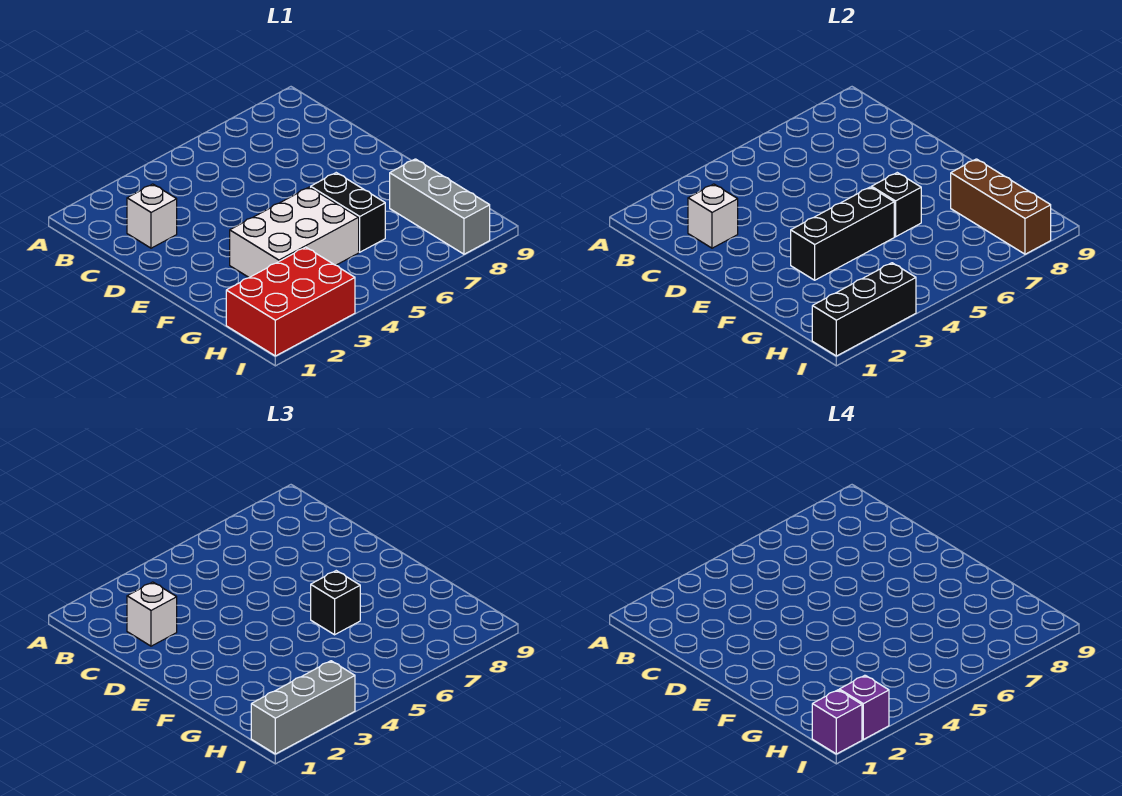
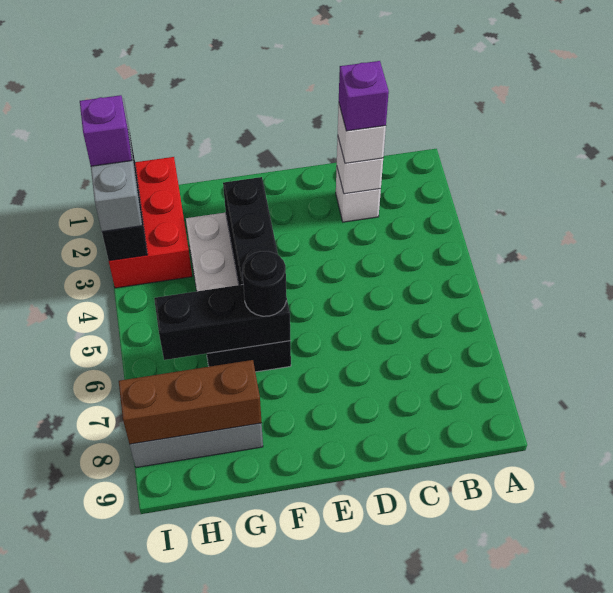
black 1x1 brick [872,173,921,237] -> black 1x3 brick [154,285,291,360]
black 1x1 brick [311,571,360,635] -> black 1x1 round brick [243,251,286,316]
purple 1x1 brick [812,690,862,754] -> purple 1x1 brick moved to [339,61,389,131]

